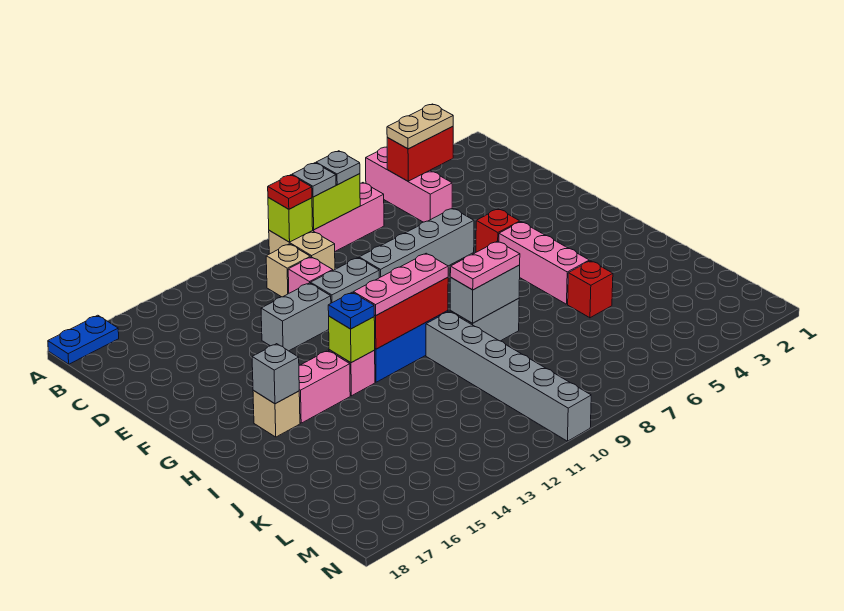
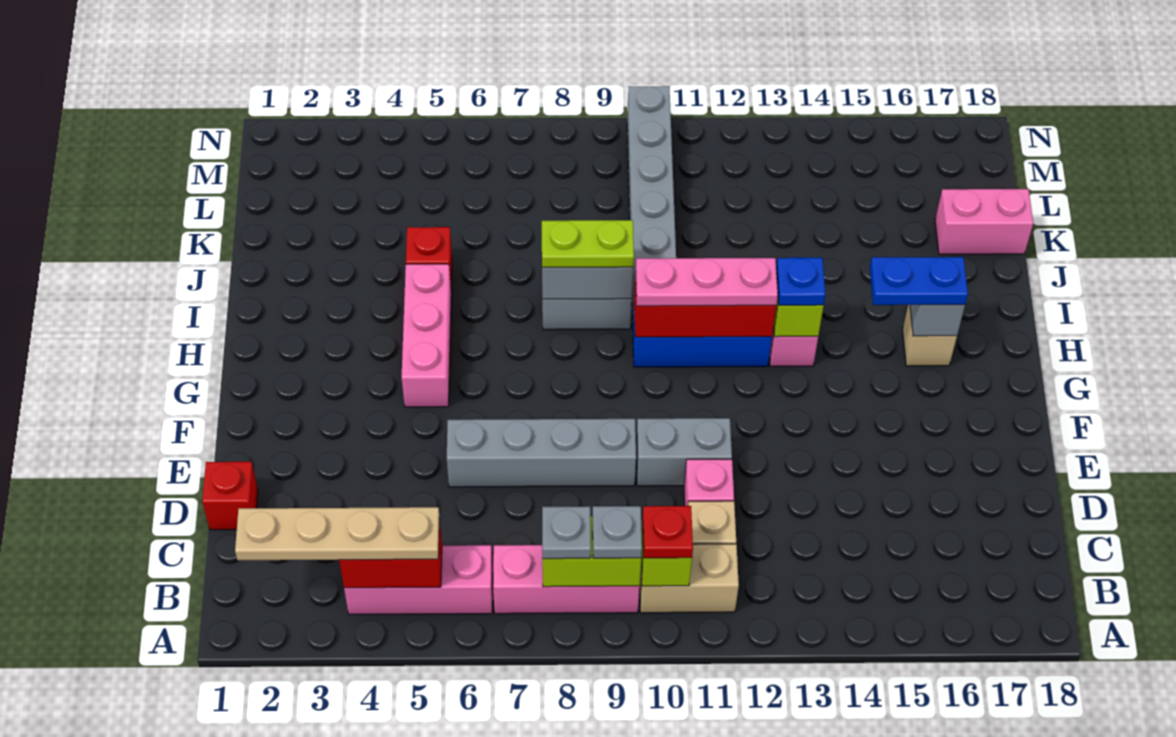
pink 1x3 brick [366,147,452,222] -> pink 1x3 brick turned to [344,545,493,614]
blue 1x2 plate [48,315,119,364] -> blue 1x2 plate moved to [870,257,968,305]
tan 1x2 plate [387,104,453,149] -> tan 1x4 plate [235,507,439,560]
tan 1x2 brick [269,230,335,270] -> tan 1x2 brick turned to [640,544,739,613]
grey 1x2 brick [261,283,331,351] -> none
red 1x1 brick [476,209,520,252] -> red 1x1 brick moved to [202,462,258,530]
pink 1x2 brick [299,350,350,423] -> pink 1x2 brick moved to [935,189,1033,254]
pink 1x2 plate [450,241,520,290] -> lime 1x2 plate [542,220,634,267]

